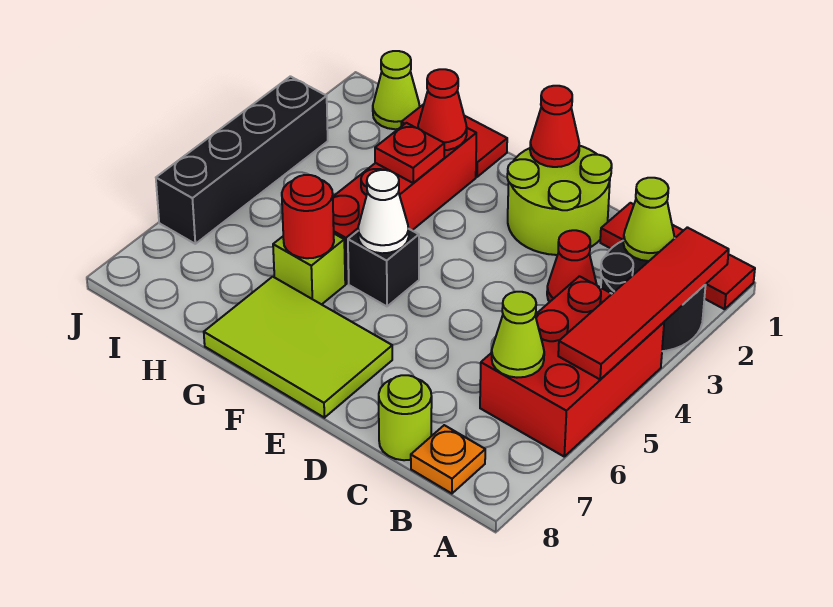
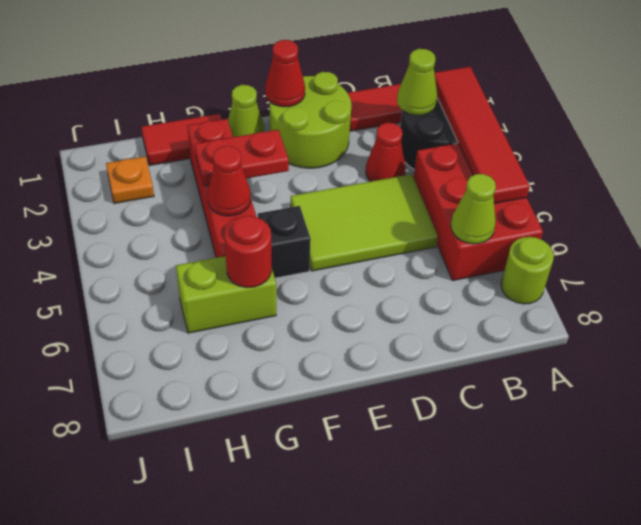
orange 1x1 plate [411,425,485,494] -> orange 1x1 plate moved to [106,156,154,204]
lime 1x1 round brick [379,375,432,460] -> lime 1x1 round brick moved to [501,237,554,304]
lime 2x3 tile [204,277,392,418] -> lime 2x3 tile moved to [291,174,438,271]
white 1x1 cone [358,170,409,253] -> none
red 1x1 cone [418,69,467,150] -> red 1x1 cone moved to [207,146,251,216]
red 1x1 plate [375,123,444,183] -> red 1x2 plate [195,130,289,186]
lime 1x1 brick [273,234,345,305] -> lime 1x2 brick [176,256,276,333]
lime 1x1 cone [373,51,420,129] -> lime 1x1 cone moved to [228,85,265,137]
black 1x4 brick [156,76,328,244] -> none

